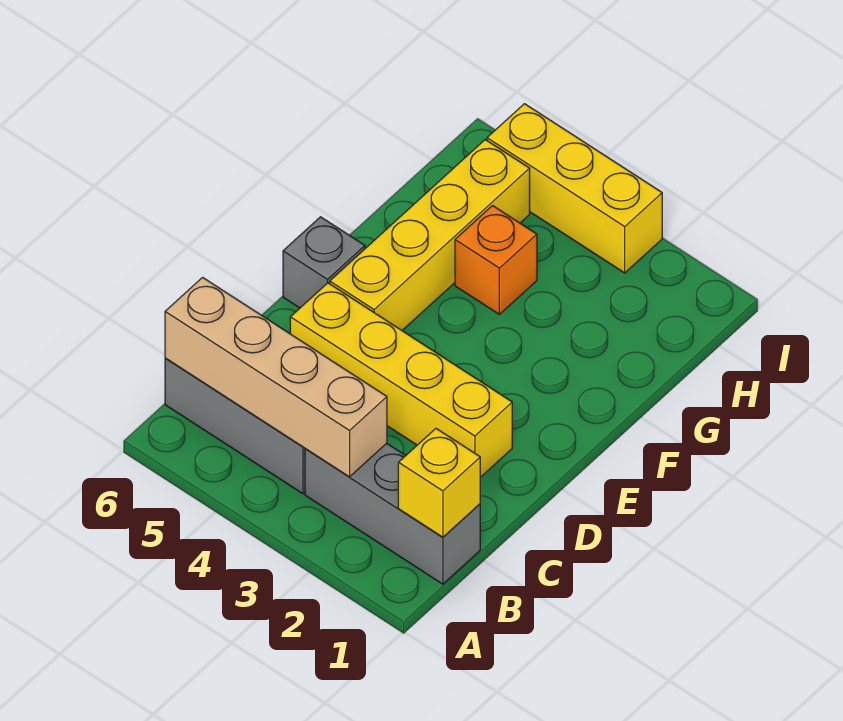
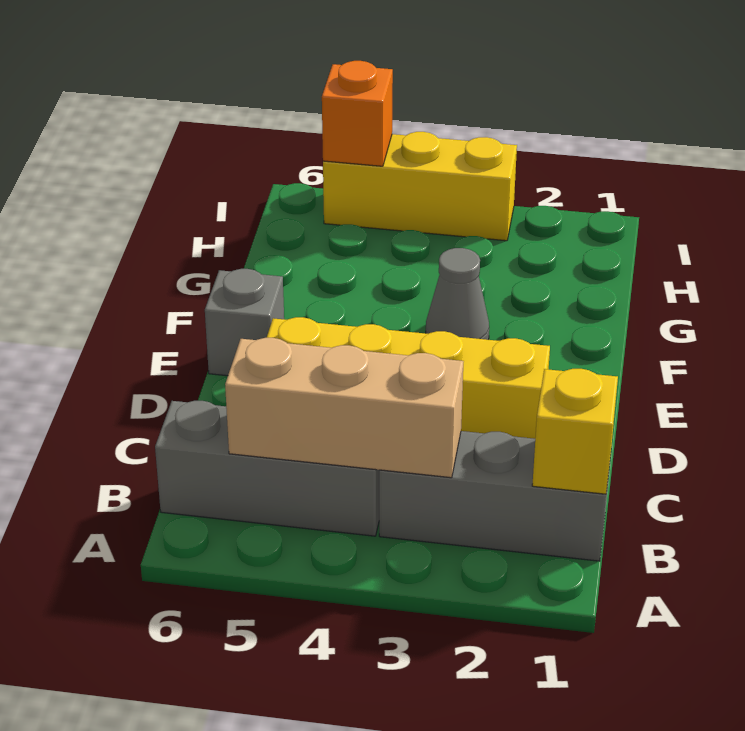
tan 1x4 brick [165,277,387,477] -> tan 1x3 brick [225,338,464,478]
yellow 1x4 brick [330,140,530,330] -> none
none -> grey 1x1 cone [426,248,489,340]
orange 1x1 brick [455,206,537,314] -> orange 1x1 brick moved to [322,61,393,166]

